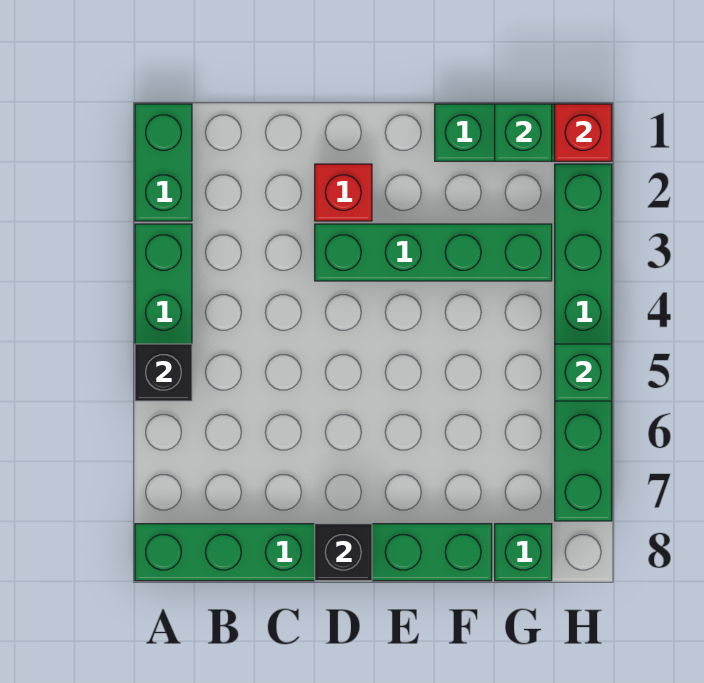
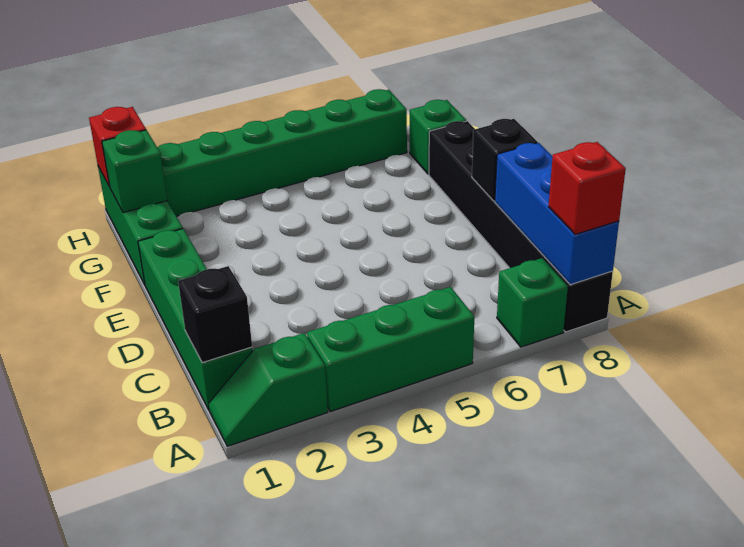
green 1x2 brick [135,104,192,221] -> green 1x2 slope [209,333,328,446]
black 1x1 brick [135,344,192,401] -> black 1x1 brick moved to [178,266,252,363]
green 1x6 brick [135,524,492,581] -> black 1x6 brick [429,121,613,332]
none -> blue 1x3 brick [495,143,619,285]
red 1x1 brick [315,164,372,221] -> red 1x1 brick moved to [549,142,626,234]
green 1x4 brick [315,224,552,281] -> green 1x4 brick moved to [138,229,253,410]
green 1x1 brick [555,344,612,401] -> green 1x1 brick moved to [497,258,568,347]

